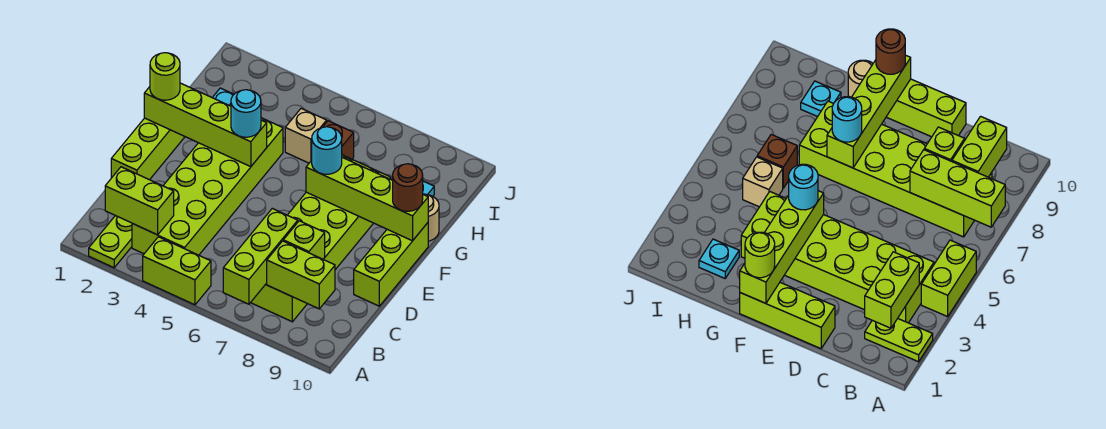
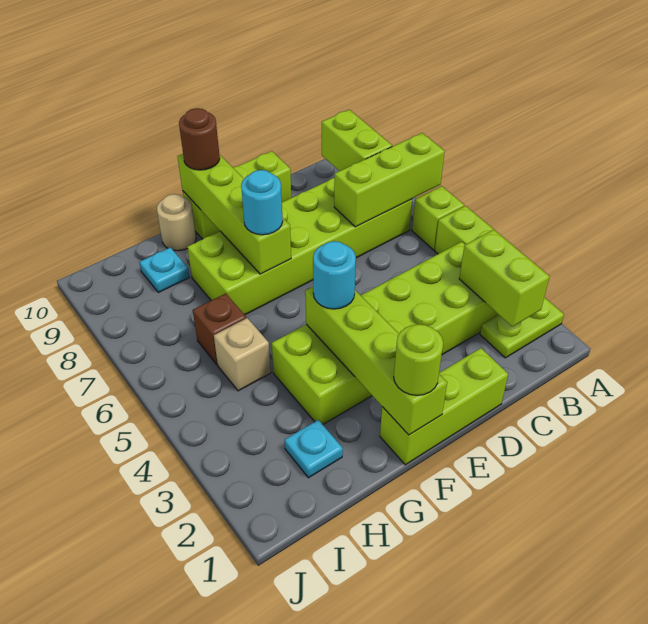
lime 1x1 brick [283,221,325,259] -> lime 1x1 brick moved to [412,186,464,250]

